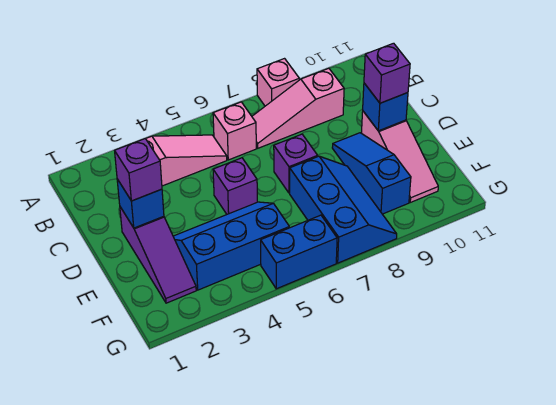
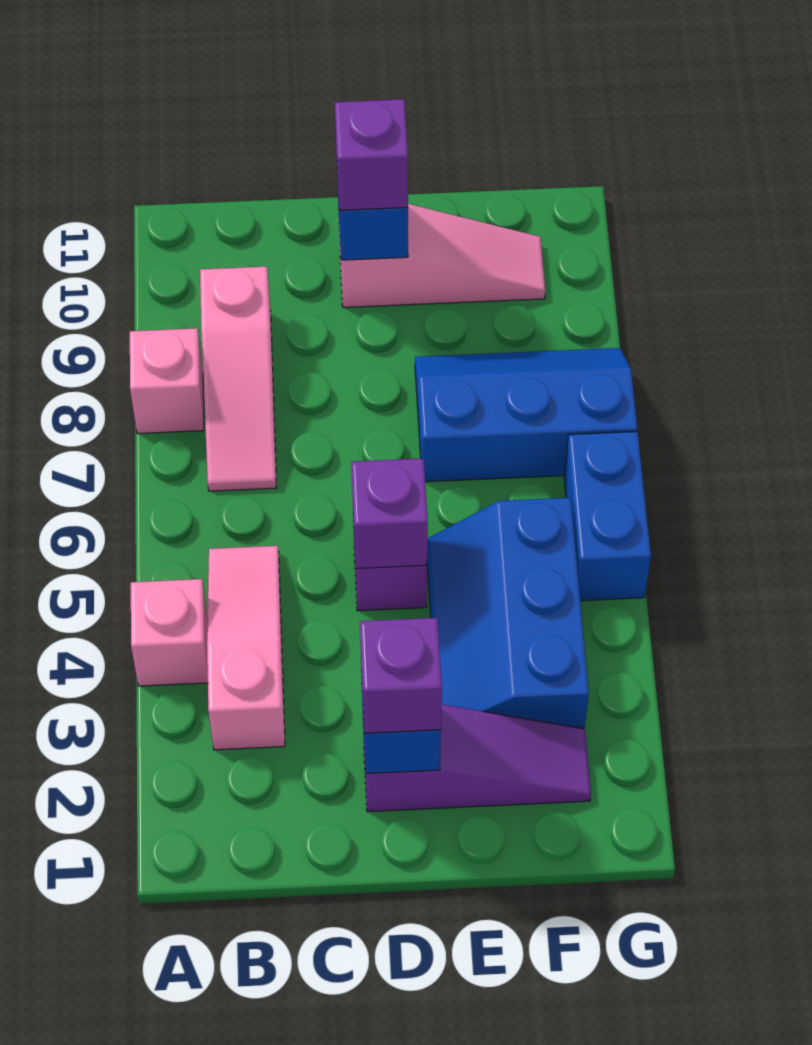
pink 1x1 brick [213,102,256,160] -> pink 1x1 brick moved to [131,579,208,686]
purple 1x1 brick [274,134,318,193] -> purple 1x1 brick moved to [351,459,428,569]
blue 1x3 slope [332,133,411,214] -> none

